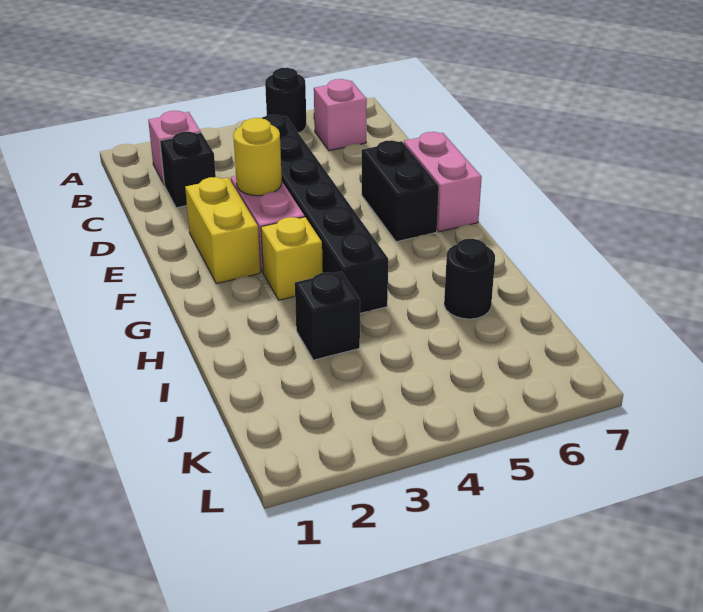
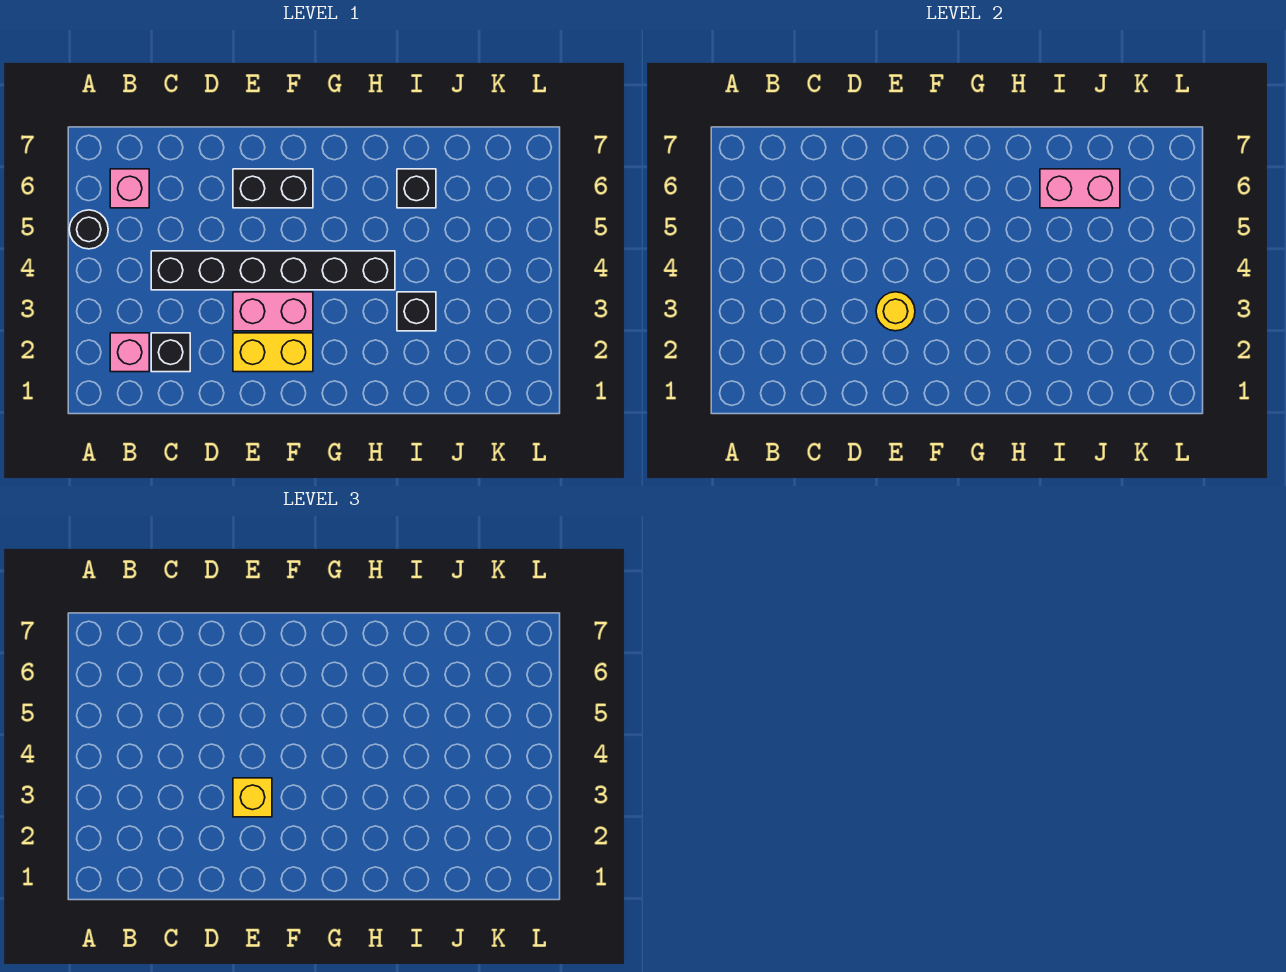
pink 1x2 brick [404,132,482,232] -> pink 1x2 brick moved to [1040,169,1120,208]
yellow 1x1 brick [261,217,323,300] -> yellow 1x1 brick moved to [233,778,272,817]
black 1x1 round brick [444,239,495,319] -> black 1x1 brick [397,169,436,208]

